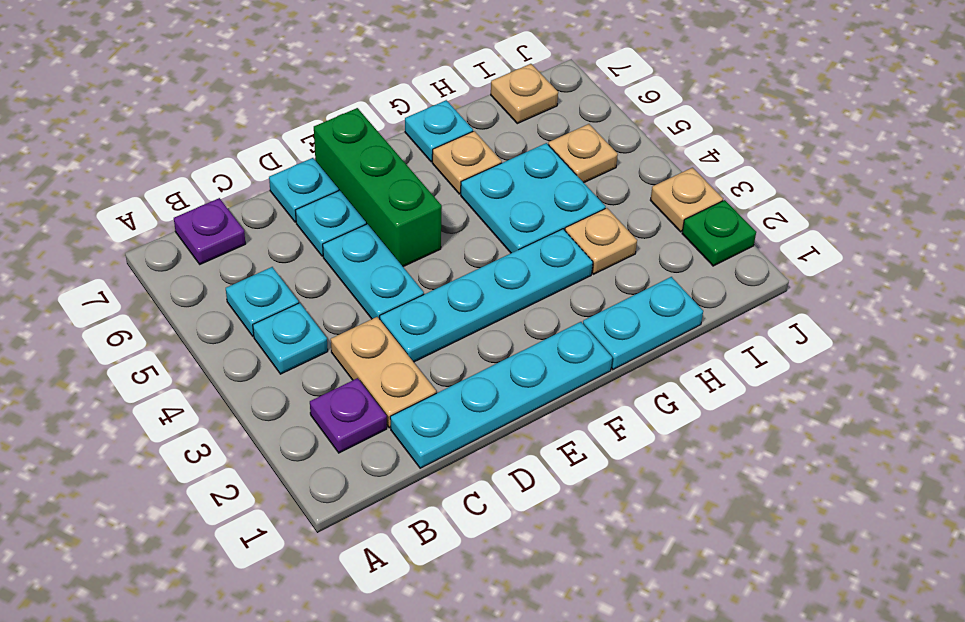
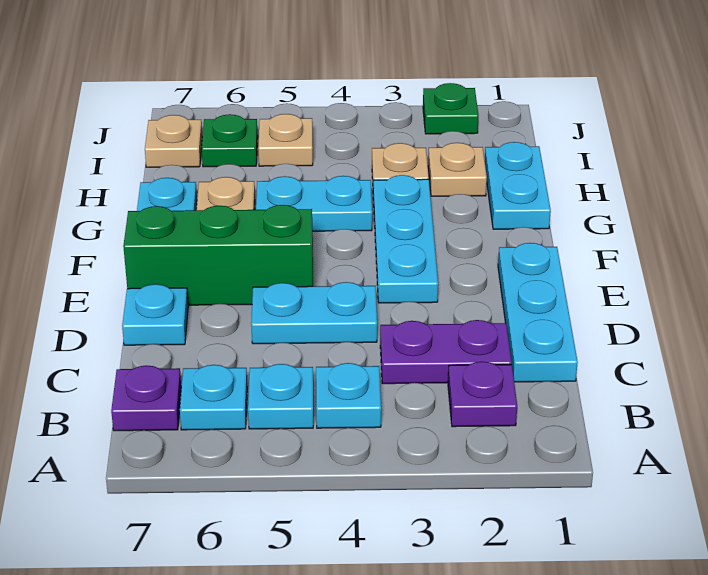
cyan 1x4 plate [390,322,612,468] -> cyan 1x3 plate [498,243,578,382]
tan 1x2 plate [331,317,436,428] -> purple 1x2 plate [380,320,512,384]
cyan 1x4 plate [380,229,593,362] -> cyan 1x3 plate [373,175,438,303]
cyan 1x1 plate [295,190,366,256] -> cyan 1x1 plate moved to [180,365,247,430]
cyan 2x2 plate [461,143,606,253] -> cyan 1x2 plate [256,176,372,231]
none -> green 1x1 plate [202,114,258,167]
tan 1x1 plate [650,168,723,232] -> tan 1x1 plate moved to [428,143,487,196]

